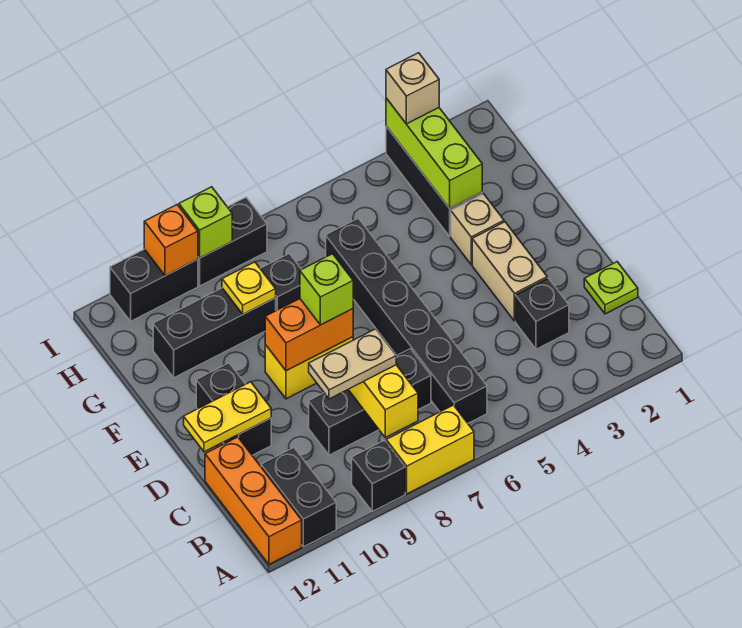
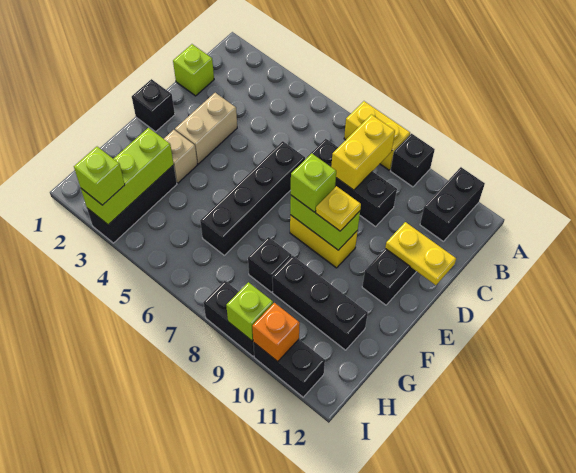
orange 1x3 brick [205,437,302,564] -> none
black 1x6 brick [326,218,487,423] -> black 1x4 brick [200,141,305,255]
lime 1x1 plate [584,262,638,314] -> lime 1x1 brick [173,44,214,96]
black 1x1 brick [515,278,569,349] -> black 1x1 brick moved to [132,79,175,132]
tan 1x2 plate [309,329,396,399] -> none
orange 1x2 brick [265,299,353,371] -> lime 1x2 brick [290,195,360,250]
yellow 1x1 plate [222,262,276,314] -> yellow 1x1 plate moved to [316,186,361,231]
tan 1x1 brick [386,53,439,124] -> lime 1x1 brick [74,147,125,205]

